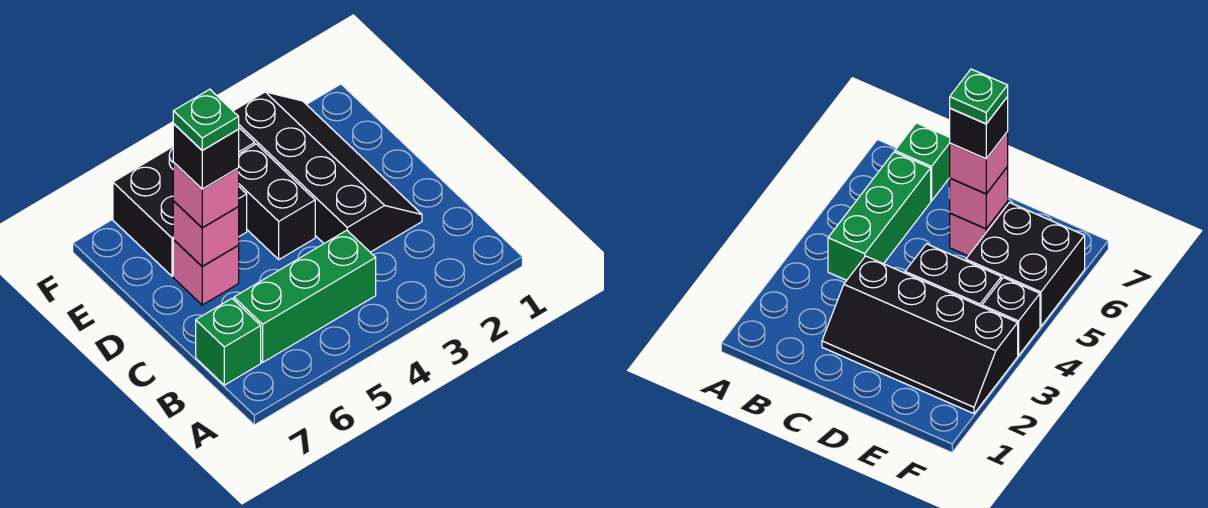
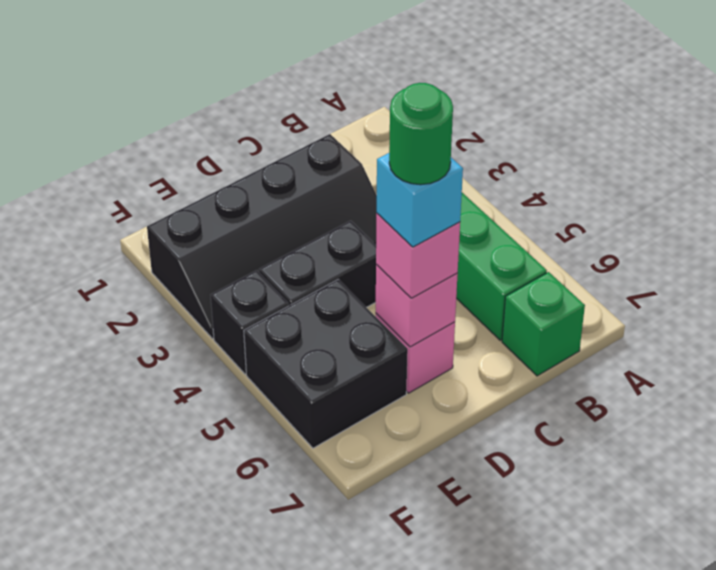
black 2x4 slope [233,92,422,252] -> black 2x4 slope turned to [147,134,377,339]
black 1x1 brick [173,124,239,189] -> cyan 1x1 brick [377,153,463,247]
green 1x1 plate [173,89,239,150] -> green 1x1 round brick [389,83,453,185]

